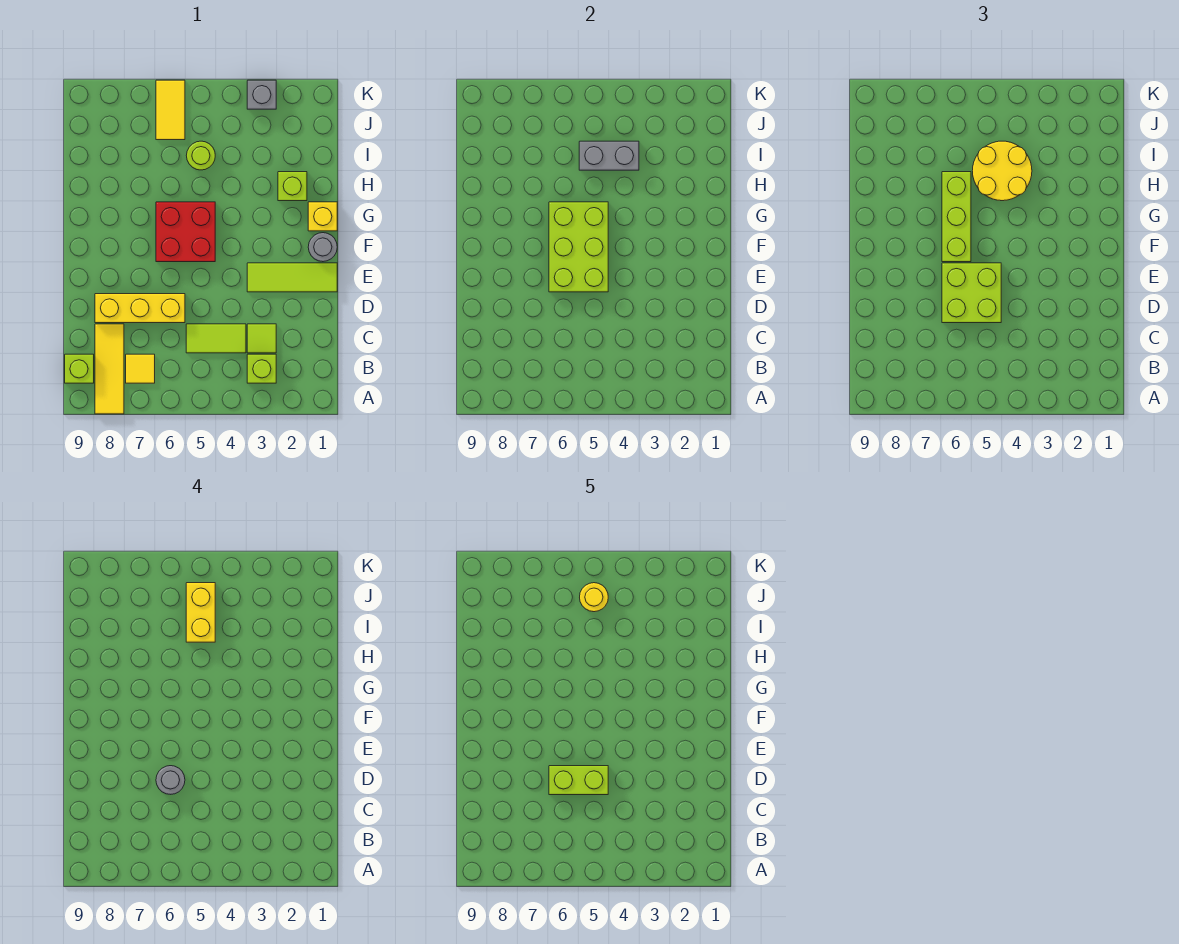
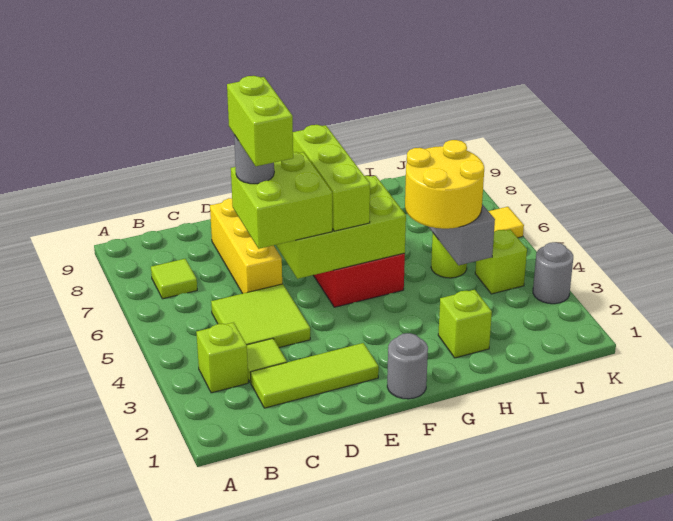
yellow 1x3 tile [95,324,124,414] -> none
yellow 1x1 tile [126,354,155,383] -> lime 1x1 tile [151,259,197,299]
lime 1x1 brick [65,354,94,383] -> lime 1x1 brick moved to [475,230,527,294]
lime 1x2 tile [186,324,246,353] -> lime 2x2 tile [211,284,310,348]
lime 1x3 tile [247,263,337,292] -> lime 1x3 tile turned to [250,343,379,408]
lime 1x3 brick [942,172,971,262] -> lime 1x3 brick turned to [293,125,370,231]
yellow 1x1 brick [308,202,337,231] -> none
yellow 1x2 brick [186,583,215,642] -> none
yellow 1x1 round brick [580,583,608,612] -> none
grey 1x1 brick [247,80,276,109] -> grey 1x1 round brick [533,242,573,304]

